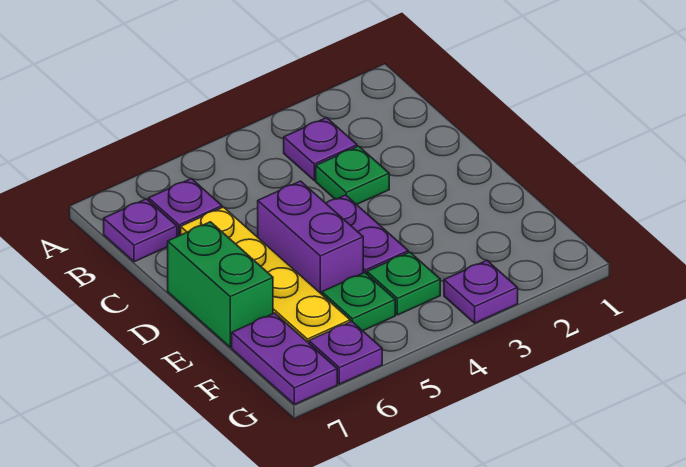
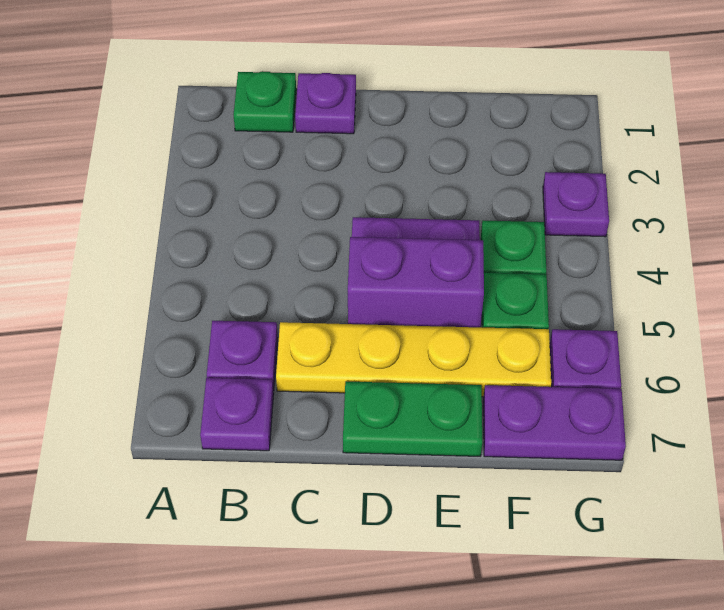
purple 1x1 plate [284,118,357,180] -> purple 1x1 plate moved to [295,73,356,134]
green 1x1 plate [316,146,389,205] -> green 1x1 plate moved to [234,71,296,132]
green 1x2 brick [168,222,273,347] -> green 1x2 plate [343,381,482,456]

